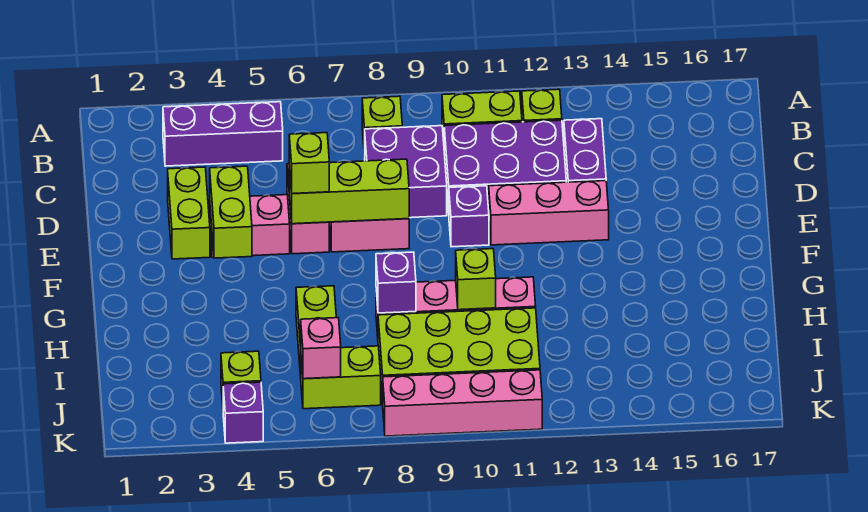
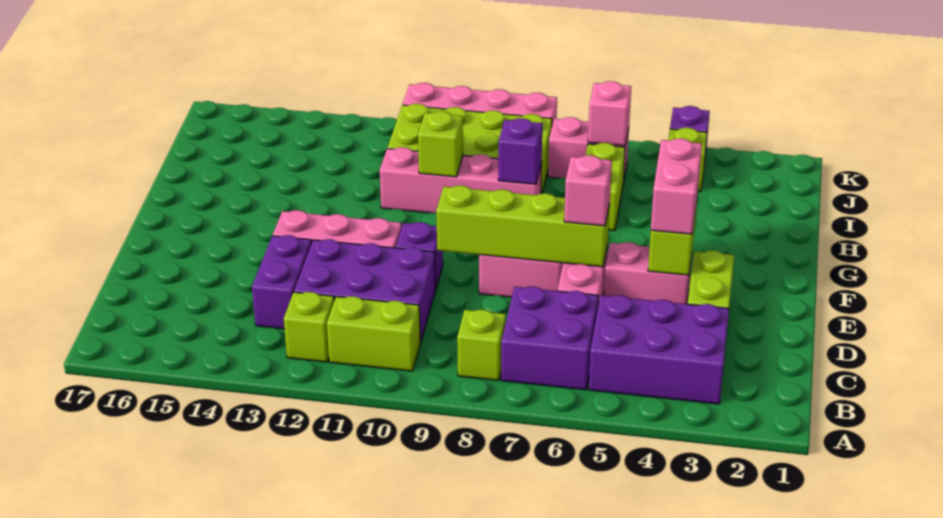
purple 1x3 brick [163,102,283,166] -> purple 2x3 brick [589,295,729,404]
purple 2x2 brick [365,126,447,218] -> purple 2x2 brick moved to [501,286,598,390]
none -> pink 1x2 brick [651,138,702,234]
lime 1x3 brick [289,159,409,224] -> lime 1x4 brick [436,185,610,267]
lime 1x1 brick [289,133,329,194] -> pink 1x1 brick [564,155,612,226]
lime 1x2 brick [301,346,381,409] -> pink 1x2 brick [548,117,629,183]

